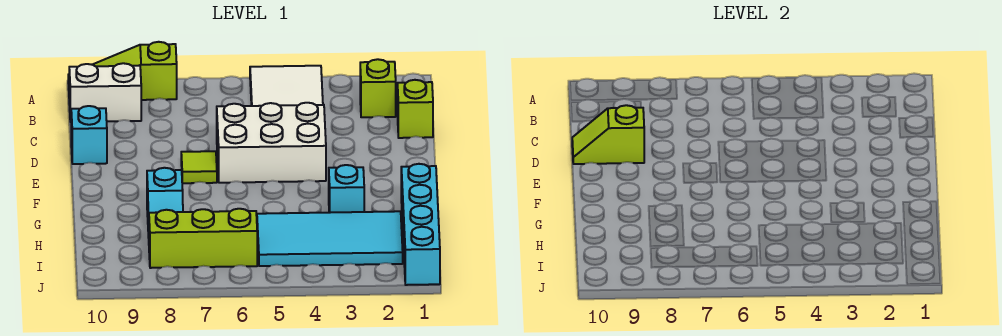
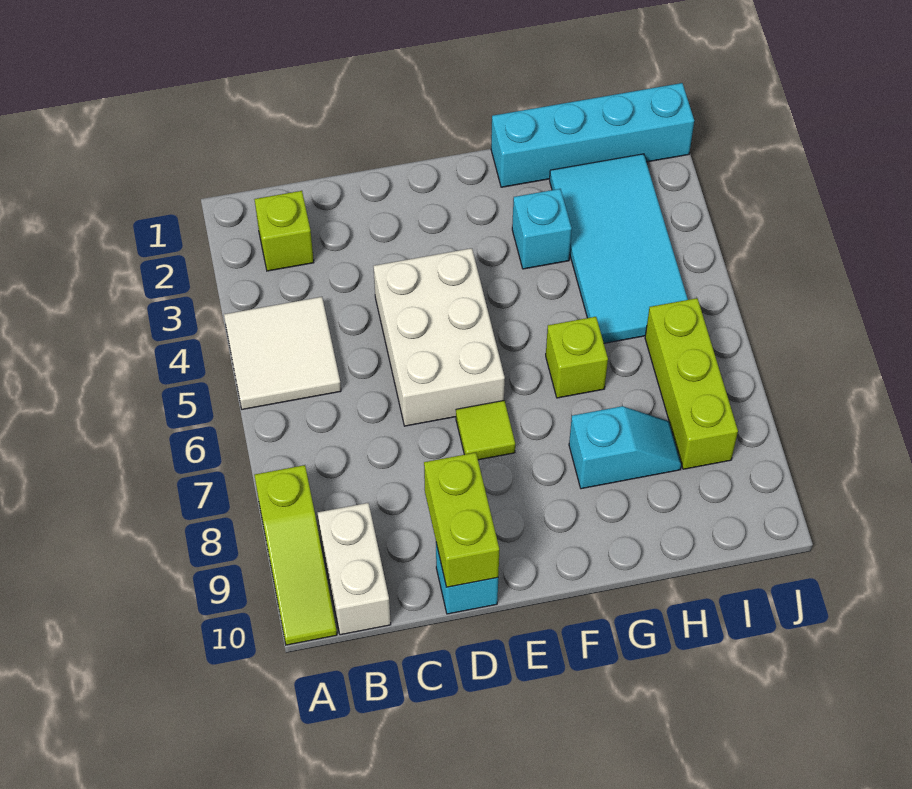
lime 1x1 brick [398,80,433,138] -> lime 1x1 brick moved to [546,317,608,398]
lime 1x2 slope [572,105,644,164] -> lime 1x2 brick [424,453,499,587]

